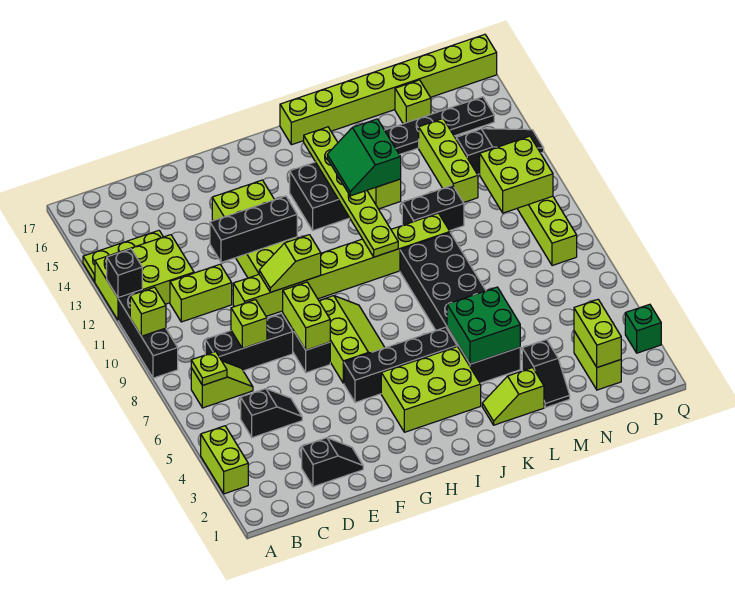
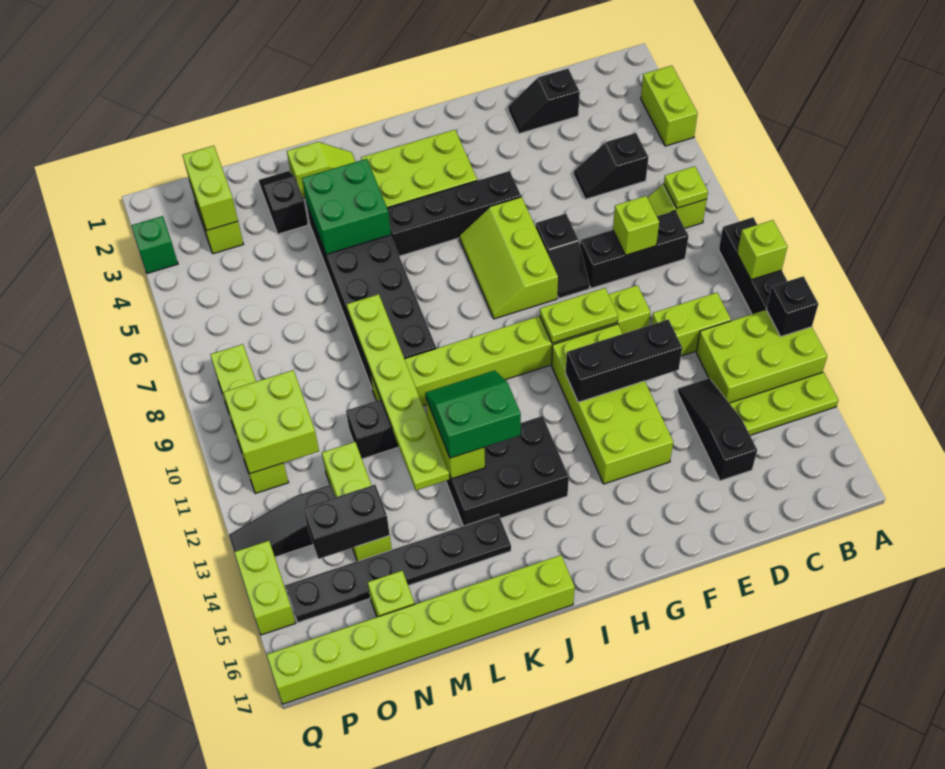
none -> black 1x3 slope [678,378,757,481]
lime 1x2 brick [283,282,330,350] -> lime 1x2 brick moved to [234,541,295,635]
lime 1x2 slope [259,235,321,292] -> lime 1x2 plate [540,288,618,343]
lime 1x6 plate [304,127,398,257] -> lime 1x6 plate moved to [347,294,449,490]
green 2x2 slope [327,119,401,196] -> green 2x2 slope turned to [425,370,521,458]
none -> black 1x2 brick [303,485,390,559]

